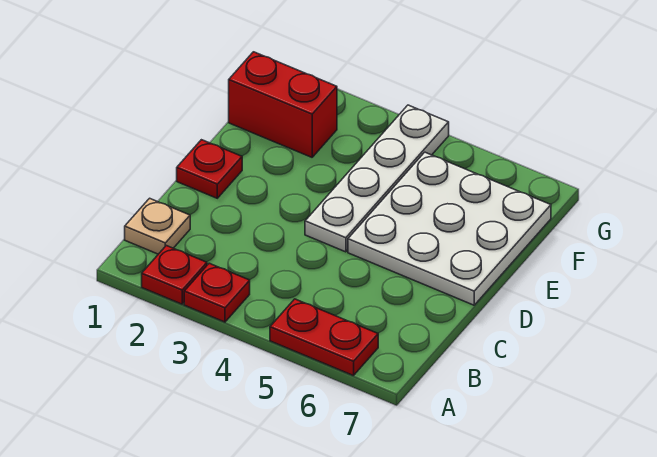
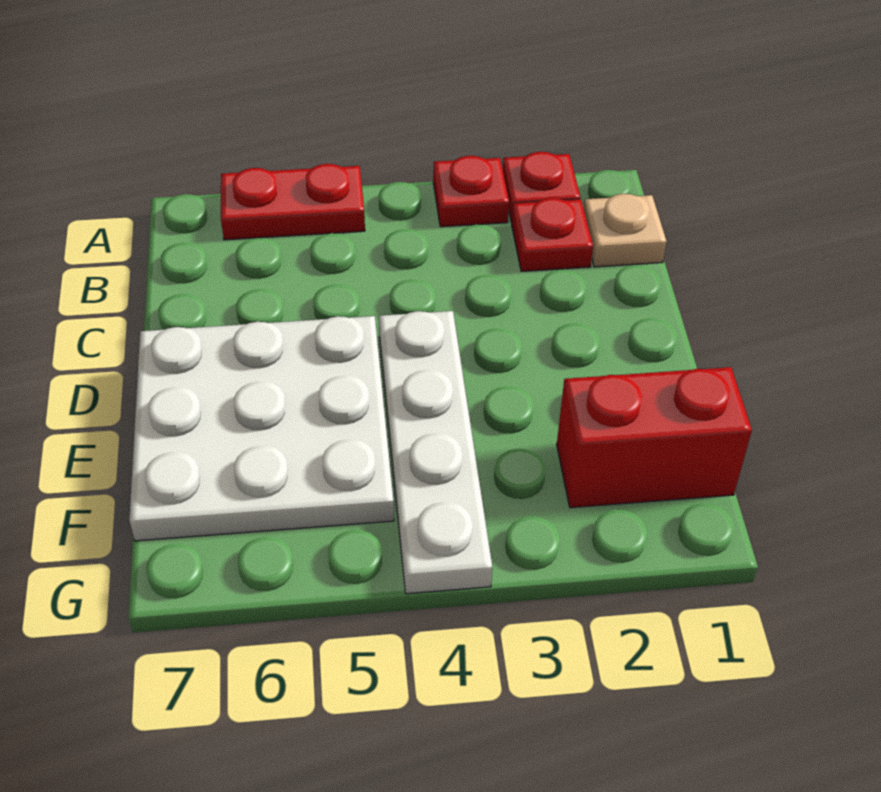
red 1x1 plate [177,140,242,198] -> red 1x1 plate moved to [512,198,593,271]

